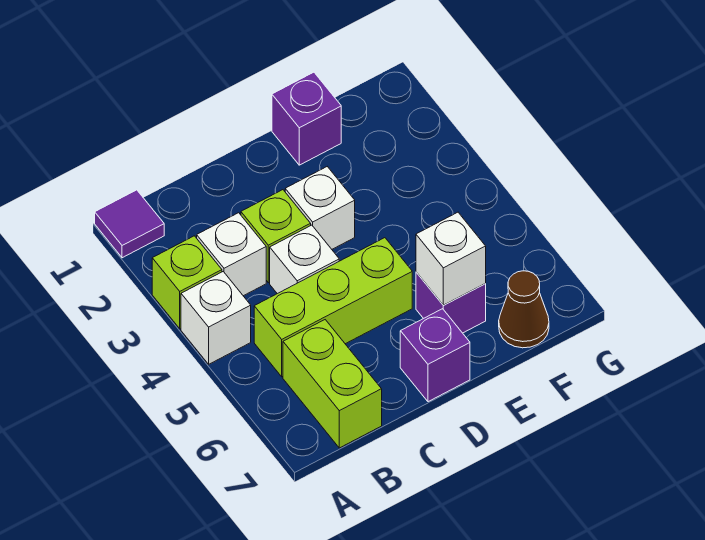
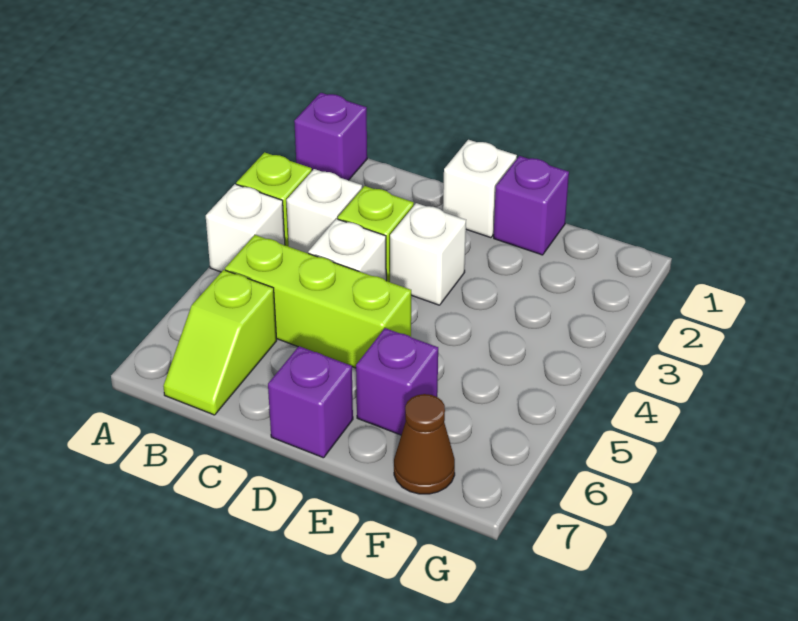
purple 1x1 tile [95,190,164,258] -> purple 1x1 brick [294,93,367,180]
lime 1x2 brick [283,320,382,448] -> lime 1x2 slope [163,270,277,415]
white 1x1 brick [416,212,486,305] -> white 1x1 brick moved to [443,140,517,238]

